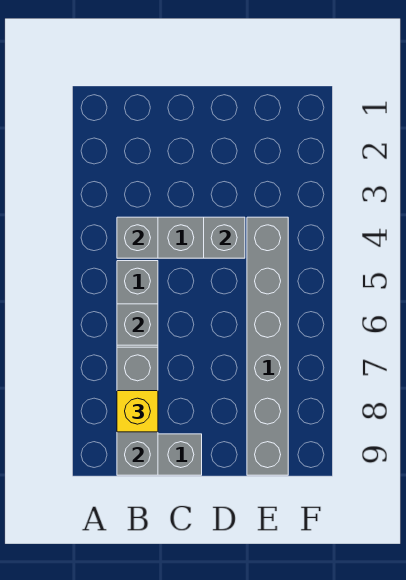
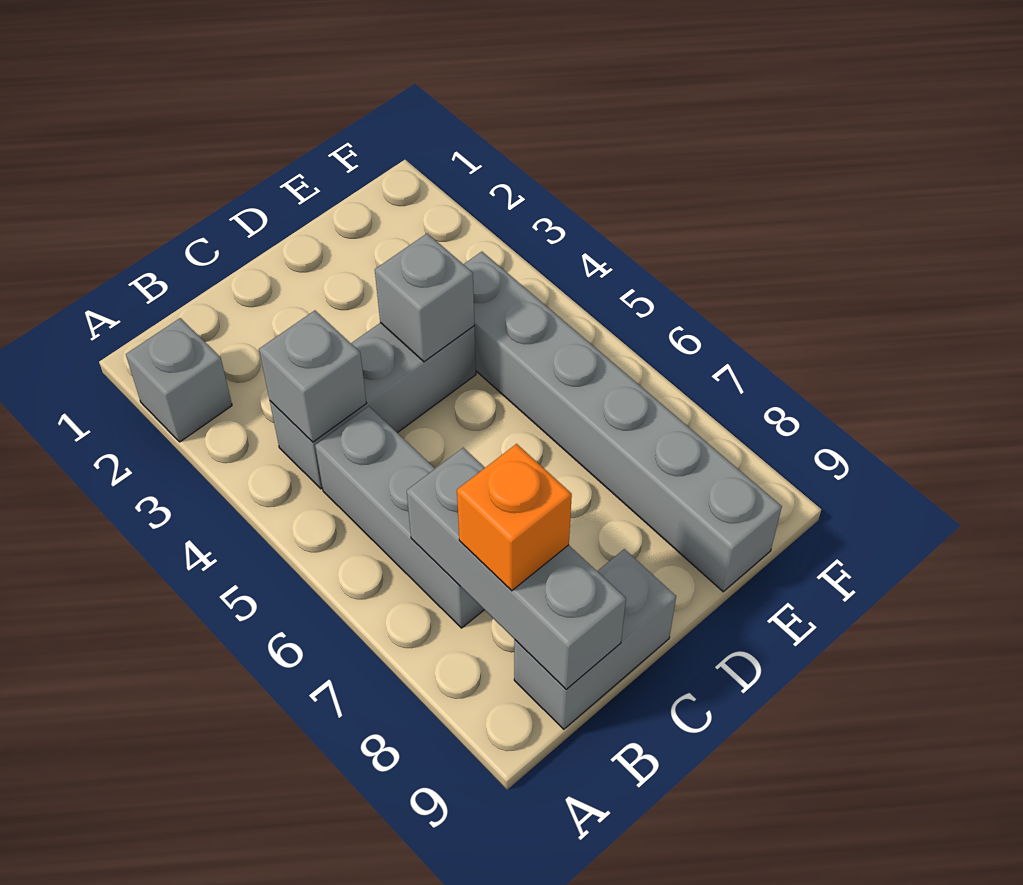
grey 1x1 brick [117,304,158,345] -> grey 1x1 brick moved to [126,318,232,442]
yellow 1x1 brick [117,391,158,432] -> orange 1x1 brick [457,444,572,591]

